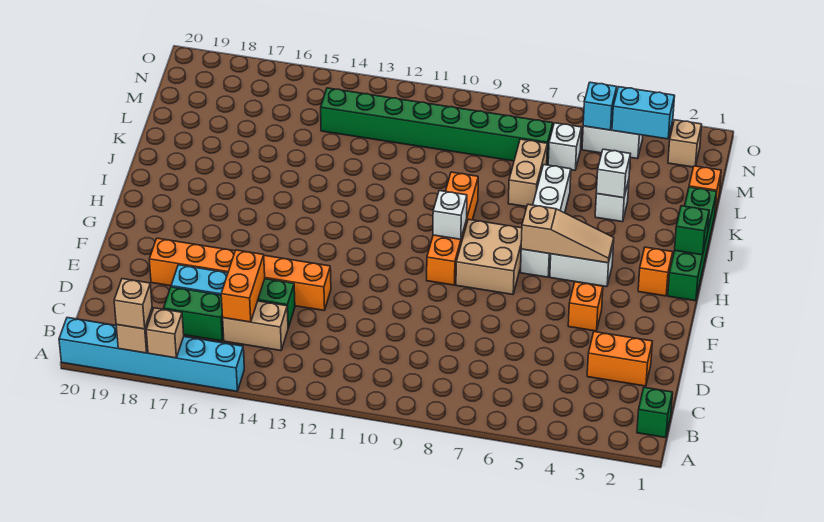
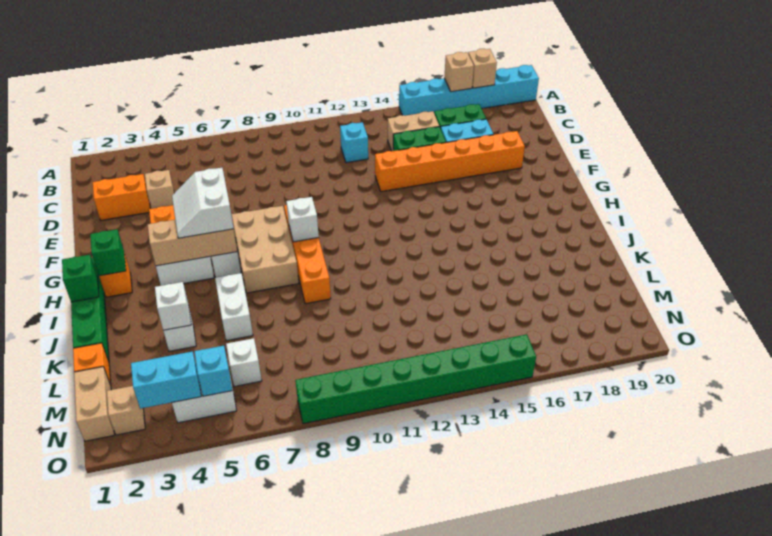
tan 1x1 brick [114,279,152,329] -> tan 1x1 brick moved to [145,170,174,209]
green 1x1 brick [637,387,673,438] -> green 1x1 brick moved to [90,229,126,276]
none -> cyan 1x1 brick [340,122,368,163]
orange 1x2 brick [221,250,265,322] -> none
none -> white 2x2 slope [172,168,234,238]
tan 2x2 brick [456,219,522,295] -> tan 2x3 brick [232,206,299,293]
tan 1x3 slope [521,204,614,263] -> tan 1x3 brick [148,220,237,266]
tan 1x2 brick [508,139,547,207] -> tan 1x2 brick moved to [74,367,114,441]
green 1x8 brick [321,88,553,164] -> green 1x8 brick moved to [295,334,536,424]

